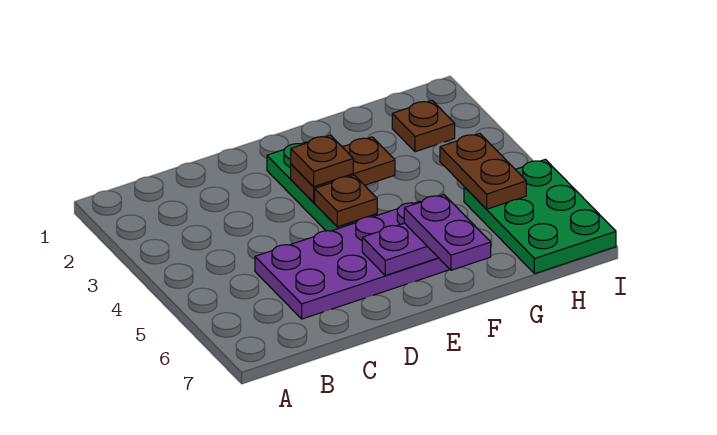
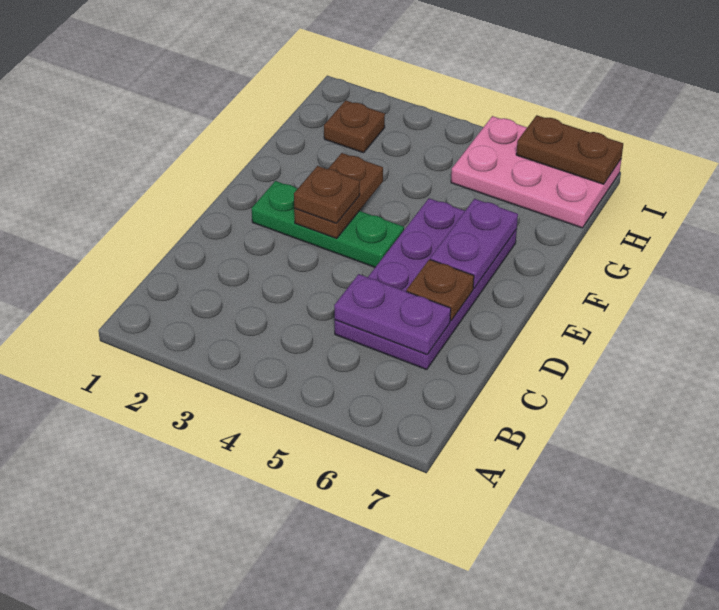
brown 1x1 plate [315,175,377,227] -> brown 1x1 plate moved to [406,259,474,321]
purple 1x2 plate [404,195,491,270] -> purple 1x2 plate moved to [334,274,451,355]
brown 1x2 plate [440,133,526,209] -> brown 1x2 plate moved to [516,115,623,184]
green 2x3 plate [464,159,616,274] -> pink 2x3 plate [451,116,621,228]

